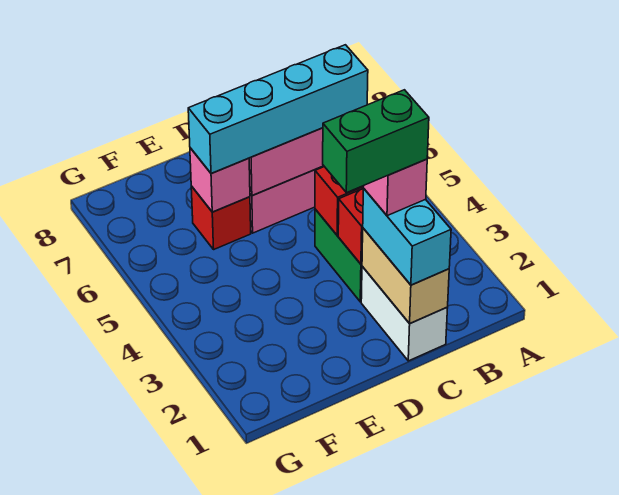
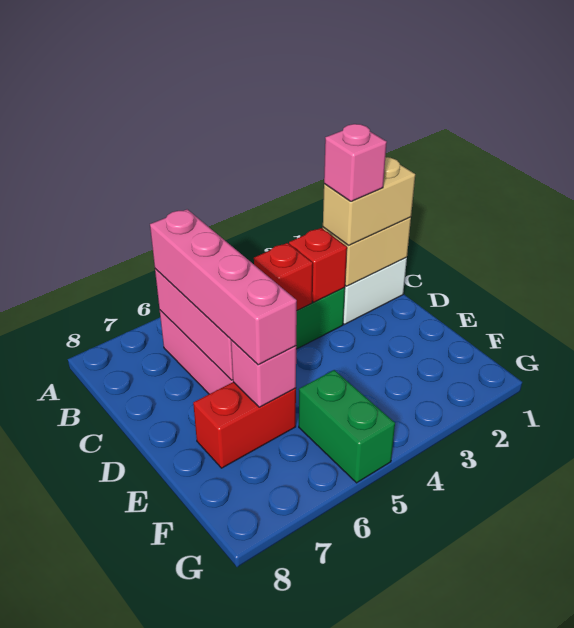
cyan 1x4 brick [188,45,368,174] -> pink 1x4 brick [150,209,297,365]
cyan 1x2 brick [363,188,451,285] -> tan 1x2 brick [323,157,415,246]
green 1x2 brick [323,90,429,193] -> green 1x2 brick moved to [299,370,395,483]
red 1x1 brick [191,186,251,249] -> red 1x2 brick [193,382,296,468]

